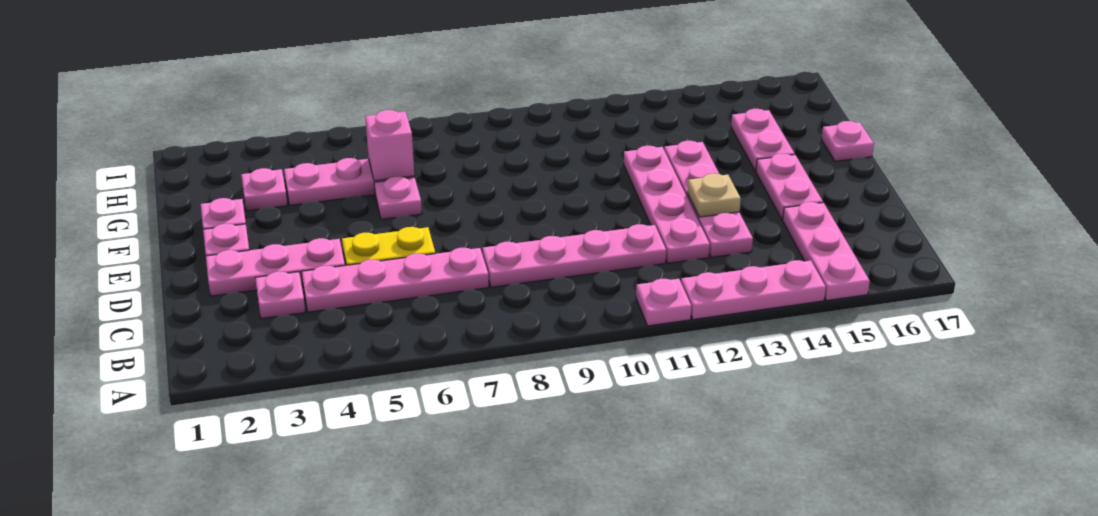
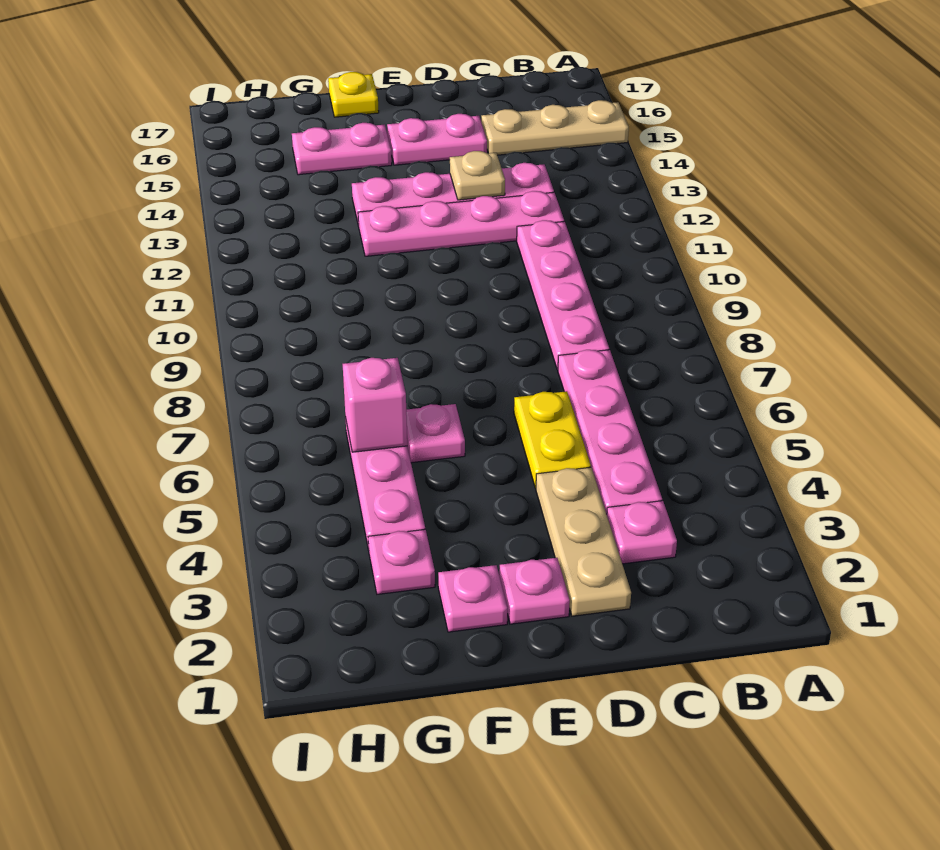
pink 1x1 plate [636,279,691,326] -> none
pink 1x3 plate [681,260,826,319] -> none
pink 1x3 plate [783,202,870,300] -> tan 1x3 plate [481,100,629,155]
pink 1x3 plate [206,238,345,296] -> tan 1x3 plate [536,467,631,616]
pink 1x1 plate [822,121,874,161] -> yellow 1x1 plate [328,72,379,117]

